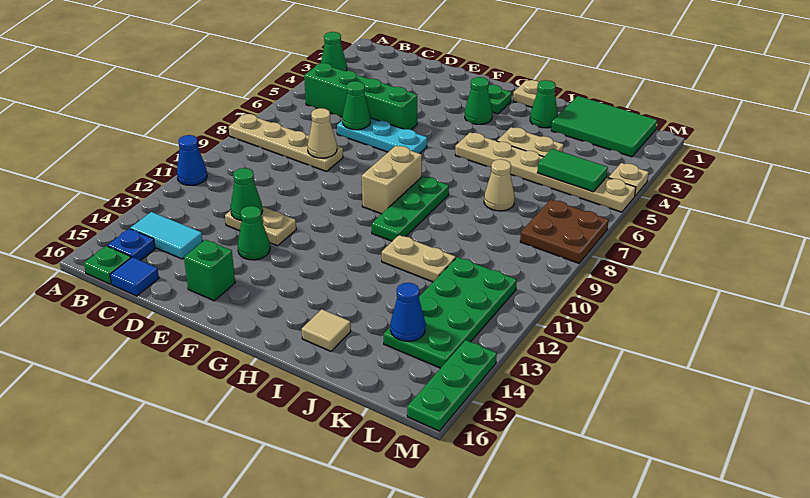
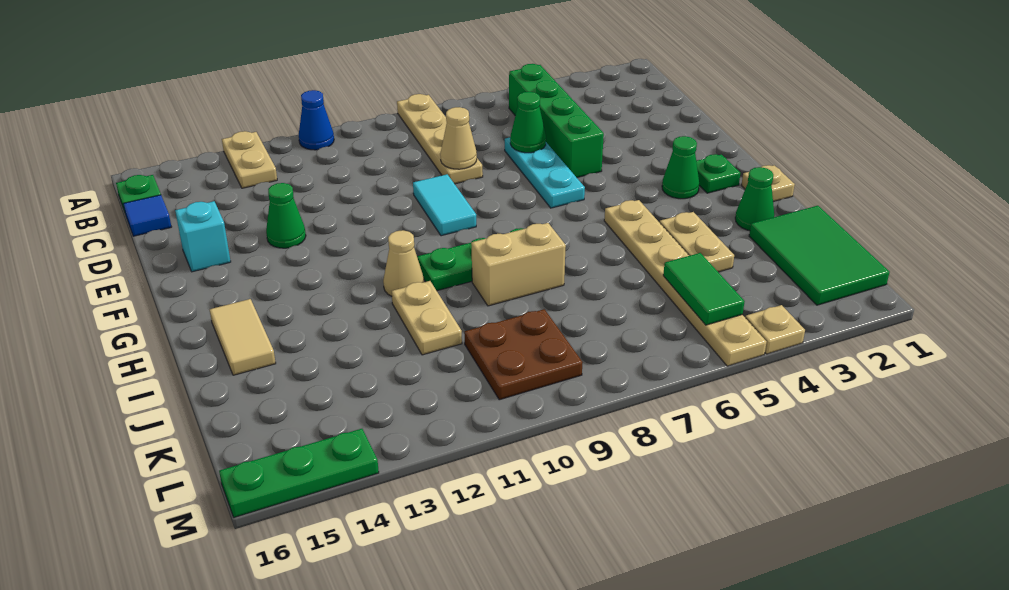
green 1x1 cone [321,32,347,71] -> none
cyan 1x2 tile [130,212,203,259] -> cyan 1x2 tile moved to [413,174,476,236]
blue 1x1 plate [108,229,155,261] -> none
tan 1x2 plate [225,207,296,246] -> tan 1x2 plate moved to [222,131,277,188]
green 1x1 cone [231,168,263,221] -> none
green 1x1 brick [184,240,235,301] -> cyan 1x1 brick [175,201,231,272]
tan 1x2 brick [362,146,422,214] -> tan 1x2 brick moved to [471,223,566,306]
tan 1x1 tile [302,309,351,351] -> tan 1x2 tile [210,299,276,375]
tan 1x1 cone [484,159,515,211] -> tan 1x1 cone moved to [383,230,424,296]
green 2x4 plate [384,257,517,368] -> none
blue 1x1 cone [390,283,426,341] -> none
brown 2x2 plate [520,200,609,263] -> brown 2x2 plate moved to [464,309,582,400]

